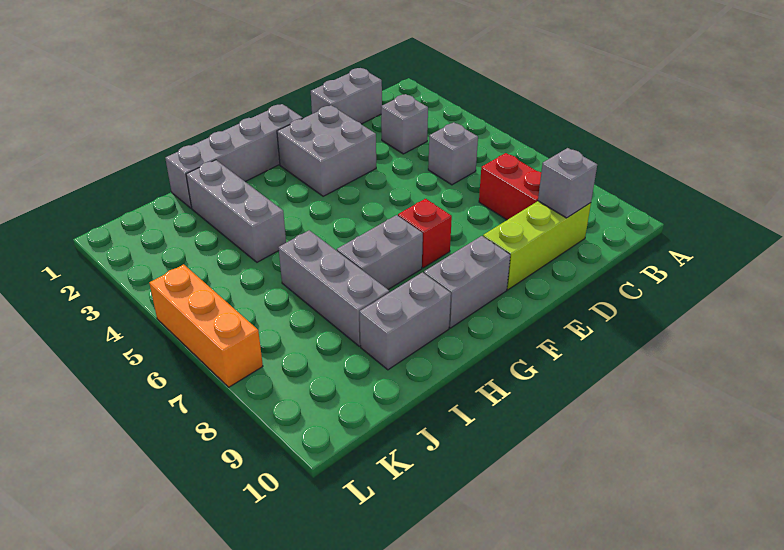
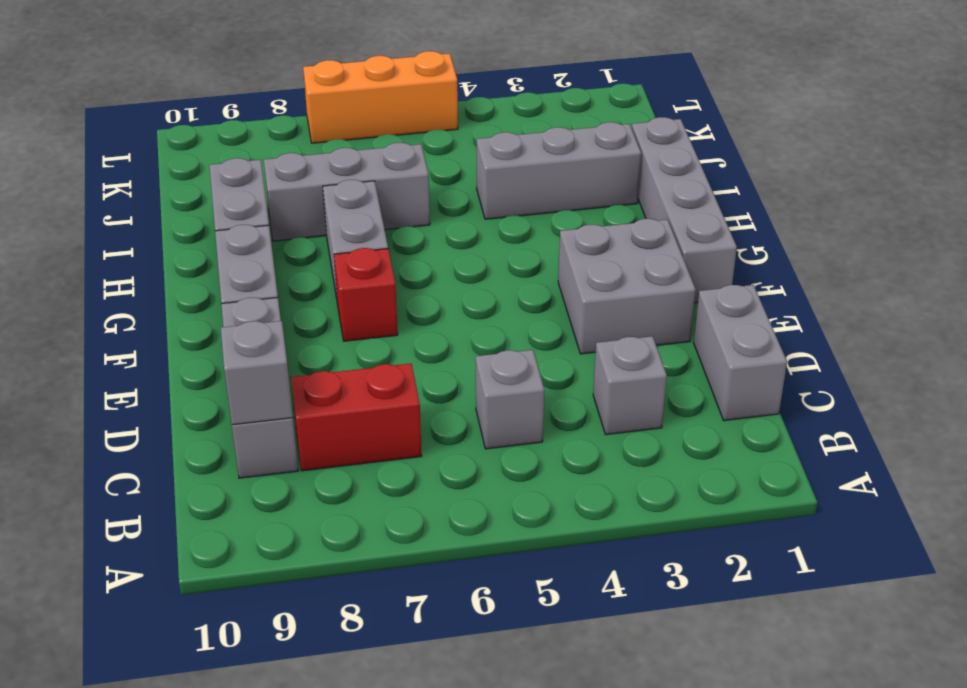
lime 1x3 brick [483,201,591,290] -> grey 1x3 brick [221,298,298,478]

